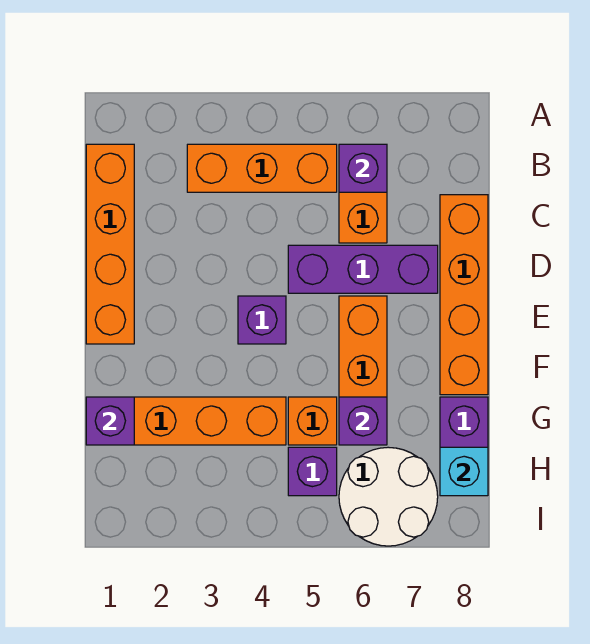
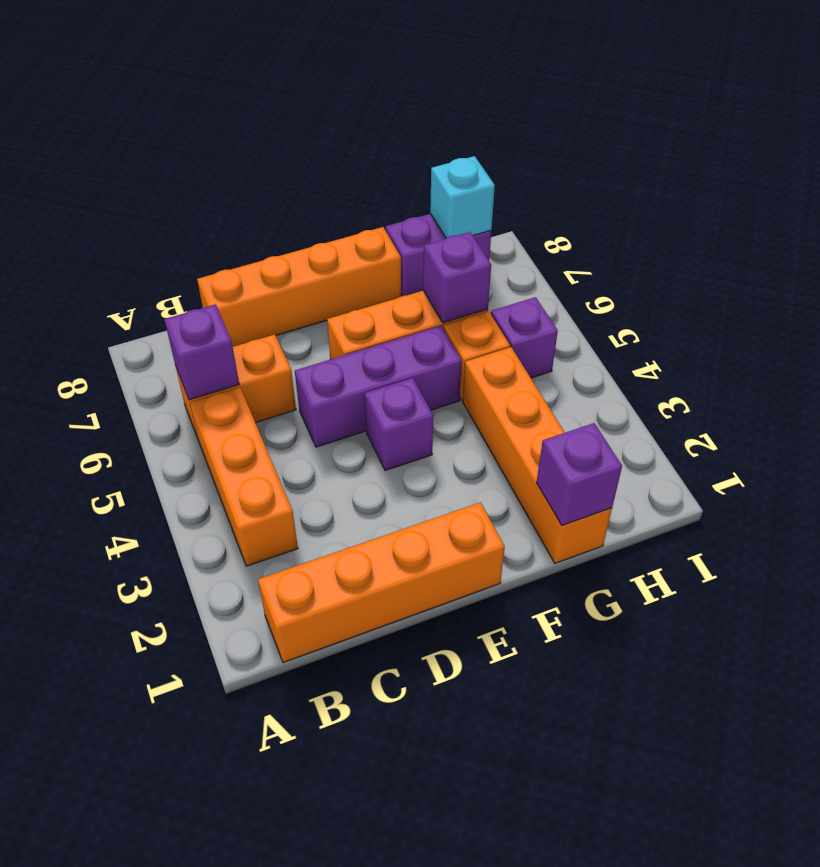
purple 1x3 brick [288,245,438,293] -> purple 1x3 brick turned to [295,326,462,447]
white 2x2 round brick [339,447,438,546] -> none

